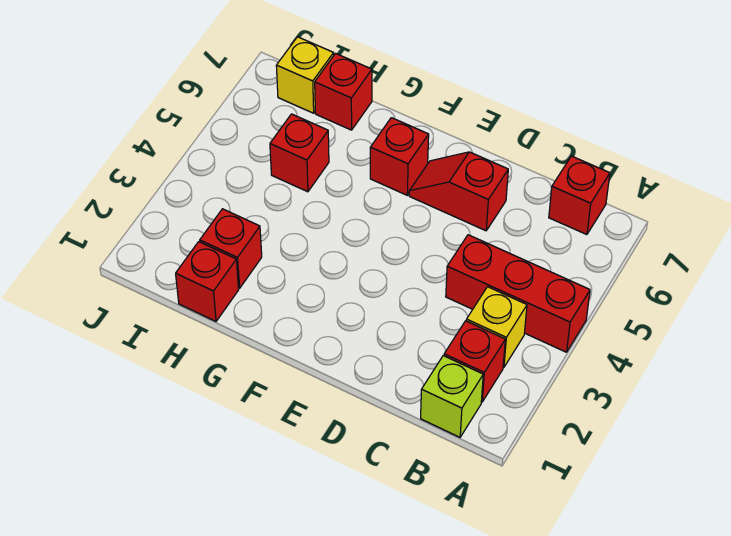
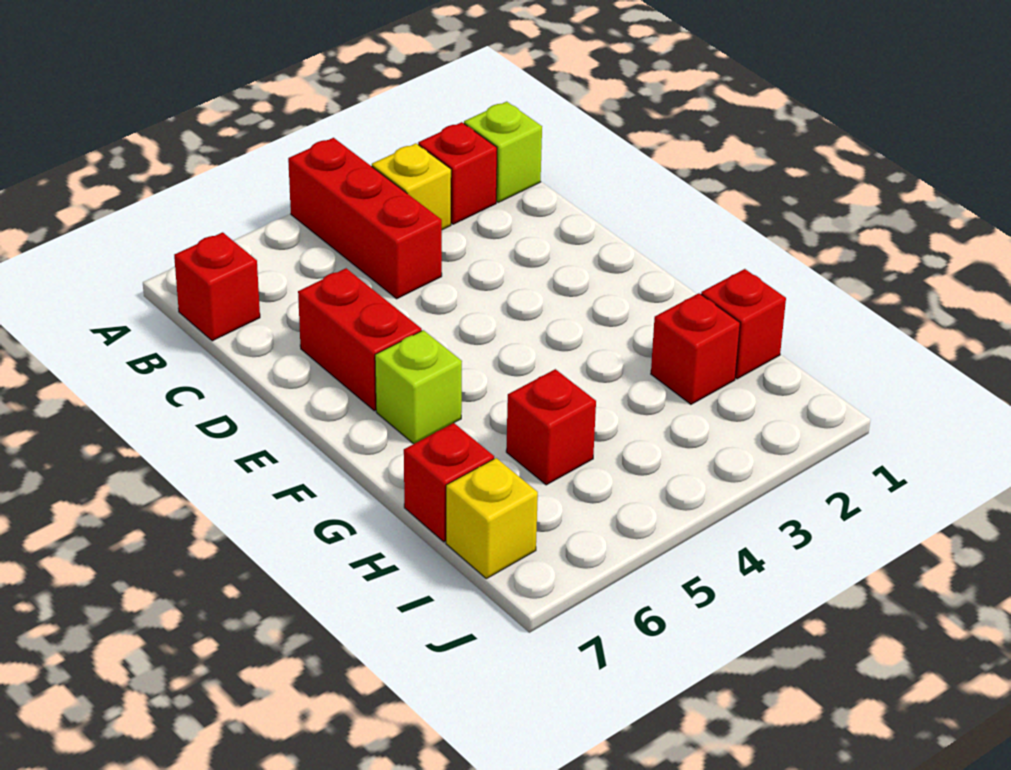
red 1x2 slope [409,152,508,231] -> red 1x2 brick [298,268,422,411]
red 1x1 brick [370,118,429,195] -> lime 1x1 brick [375,330,462,444]

